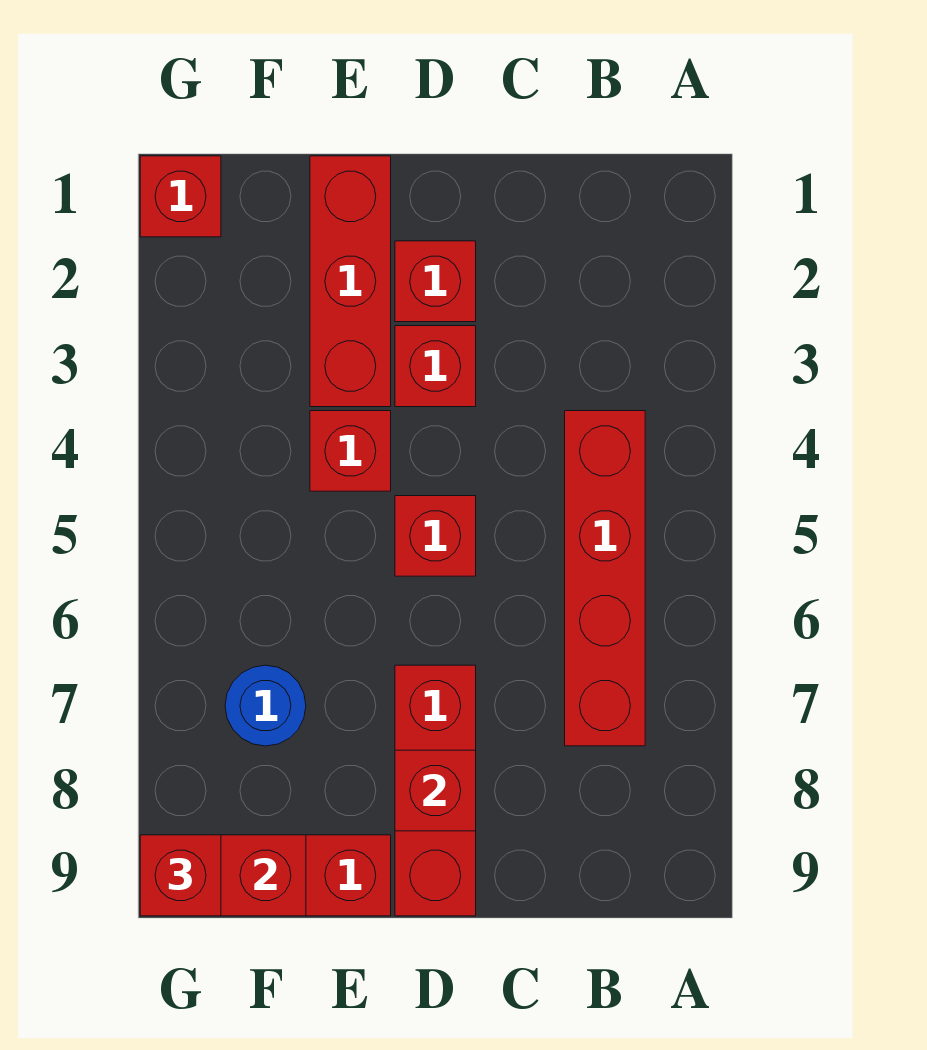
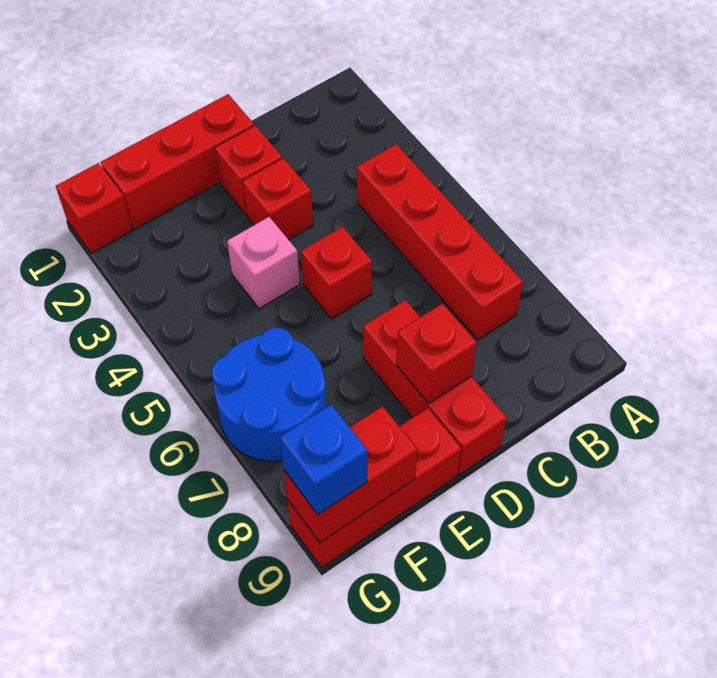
red 1x3 brick [310,156,391,407] -> red 1x3 brick turned to [101,94,254,229]
red 1x1 brick [310,411,391,491] -> pink 1x1 brick [227,217,300,309]
blue 1x1 round brick [225,665,306,746] -> blue 2x2 round brick [212,328,326,461]
red 1x1 brick [140,835,221,916] -> blue 1x1 brick [280,405,368,514]

